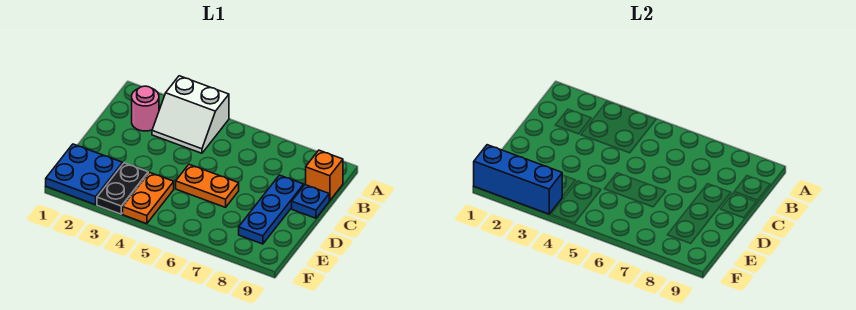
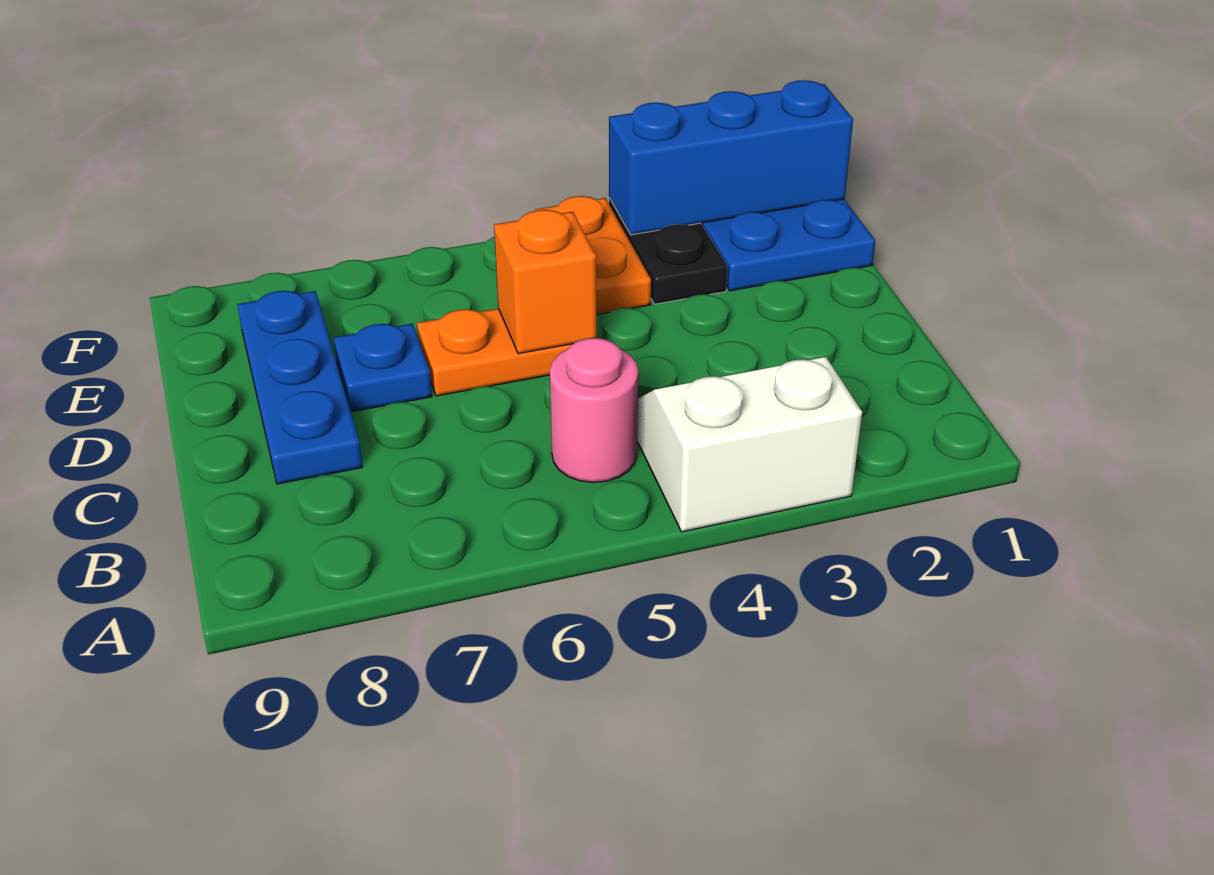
pink 1x1 round brick [132,86,159,131] -> pink 1x1 round brick moved to [550,338,638,483]
orange 1x1 brick [306,150,343,201] -> orange 1x1 brick moved to [494,210,596,354]
blue 1x1 plate [292,185,329,218] -> blue 1x1 plate moved to [334,324,432,412]

